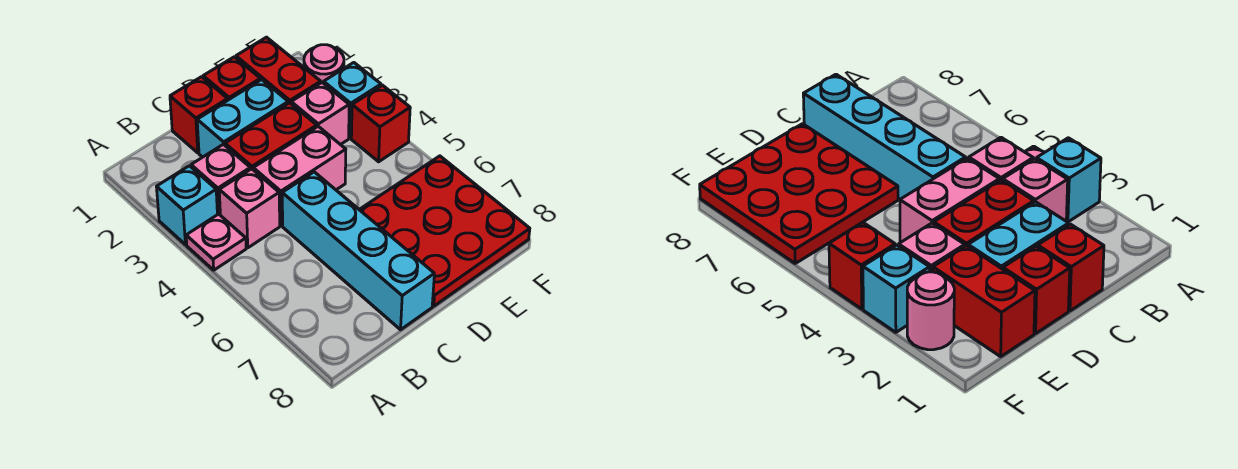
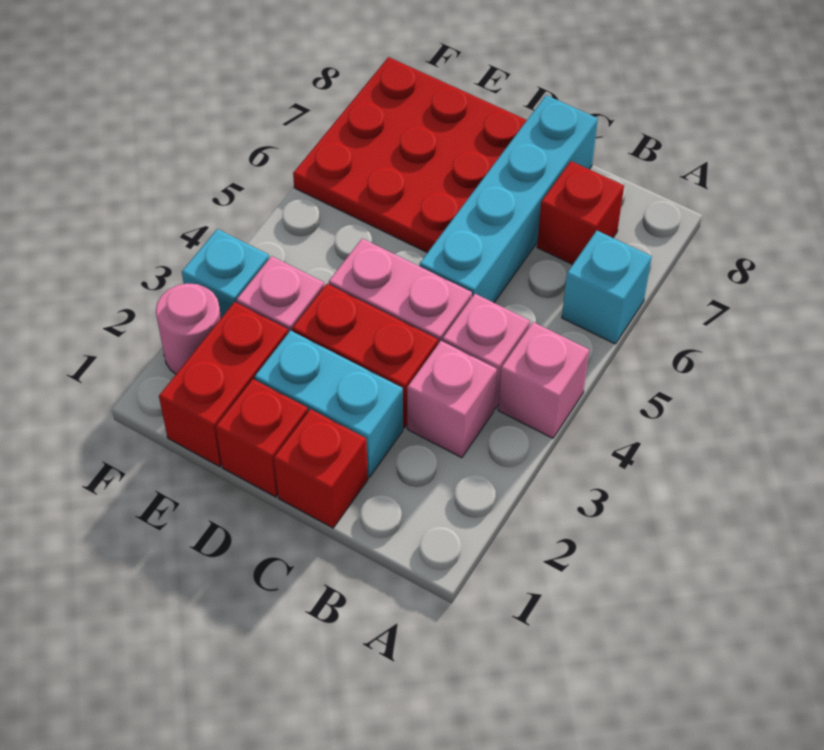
cyan 1x1 brick [157,166,217,245] -> cyan 1x1 brick moved to [562,231,652,344]
pink 1x1 plate [186,214,246,270] -> pink 1x1 brick [498,322,589,438]
red 1x1 brick [351,85,410,162] -> red 1x1 brick moved to [537,161,624,265]

